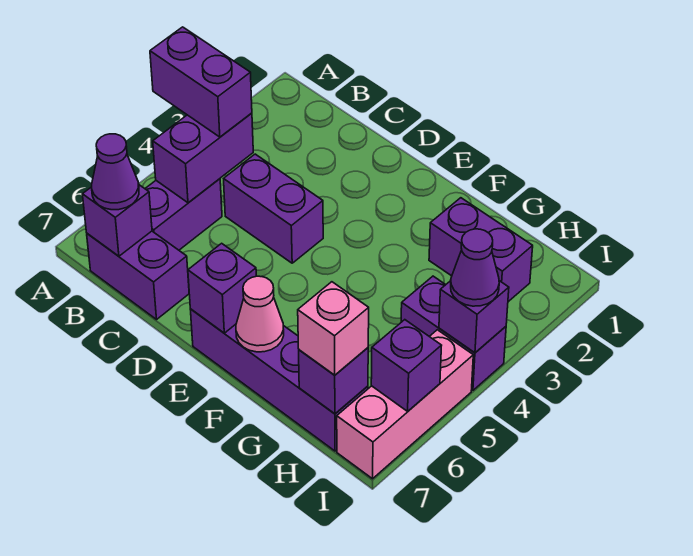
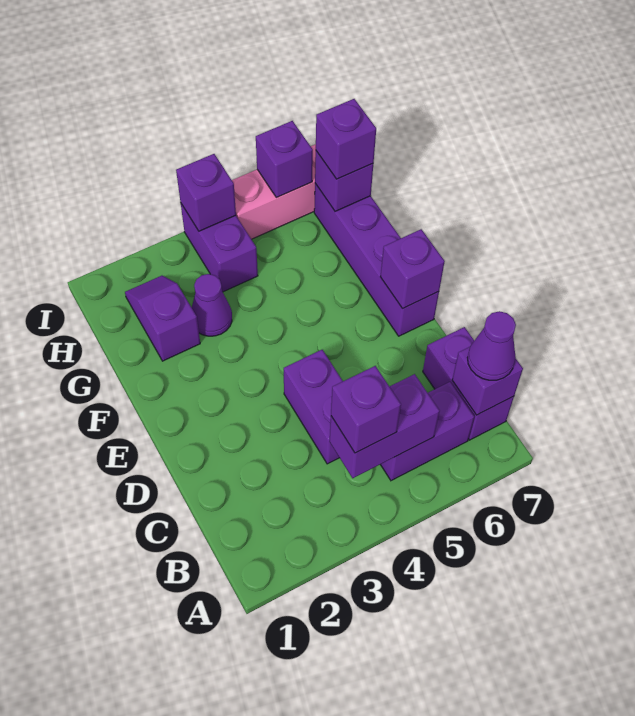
purple 1x2 brick [150,27,252,137] -> purple 1x1 brick [331,366,401,453]
pink 1x1 cone [236,276,284,352] -> none
purple 1x2 brick [429,198,533,302] -> purple 1x2 slope [125,276,200,361]
pink 1x1 brick [298,282,369,375] -> purple 1x1 brick [316,99,376,179]
purple 1x1 cone [451,229,499,306] -> purple 1x1 cone moved to [192,274,232,336]

